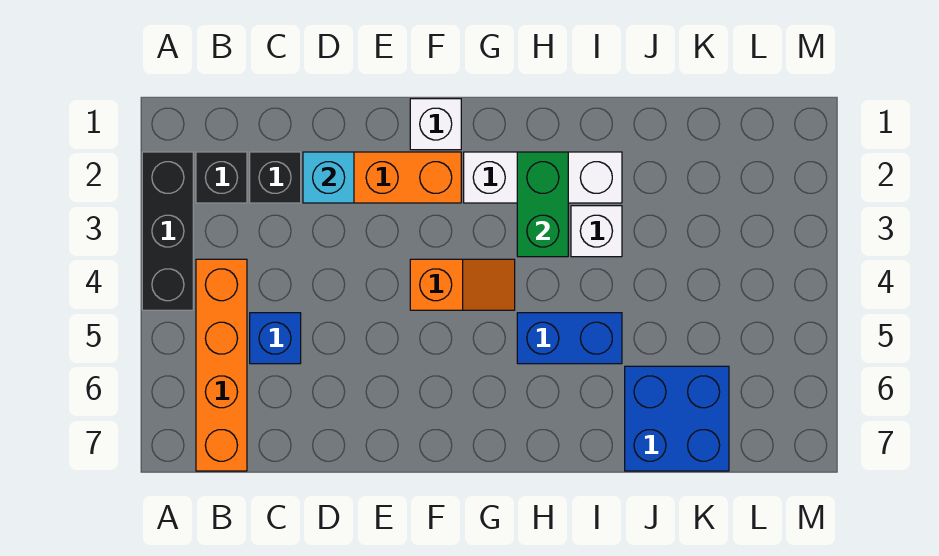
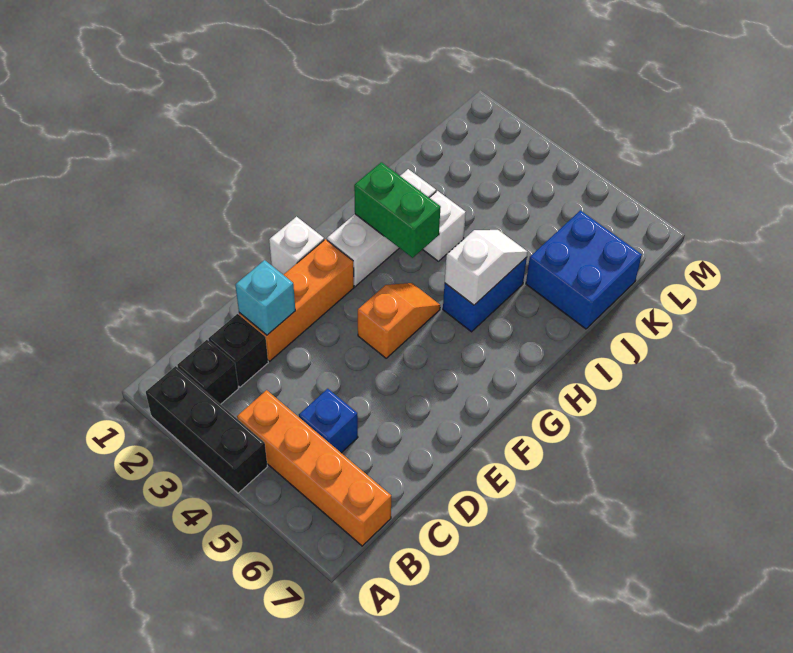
none -> white 1x2 slope [445,230,528,305]

